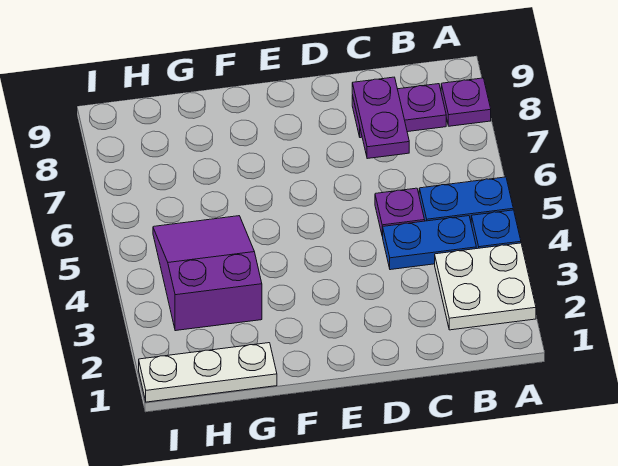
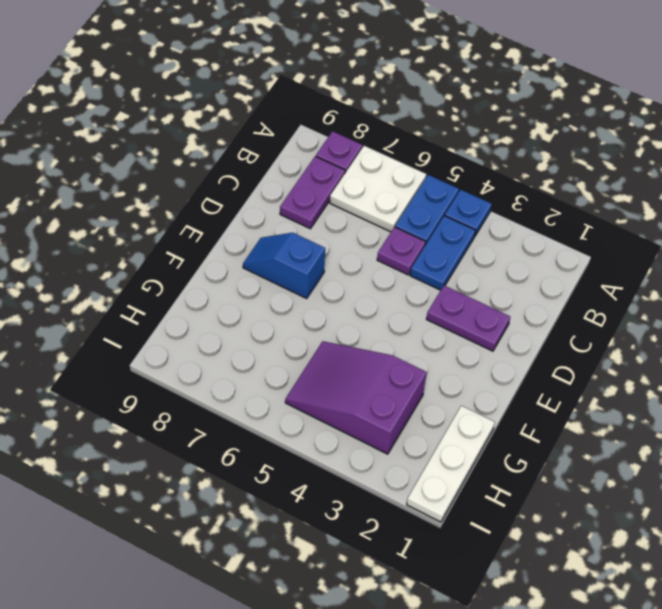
white 2x2 plate [435,243,536,330] -> white 2x2 plate moved to [330,146,426,232]
purple 1x2 plate [352,77,409,159] -> purple 1x2 plate moved to [427,285,510,351]
none -> blue 1x2 slope [243,233,325,298]

